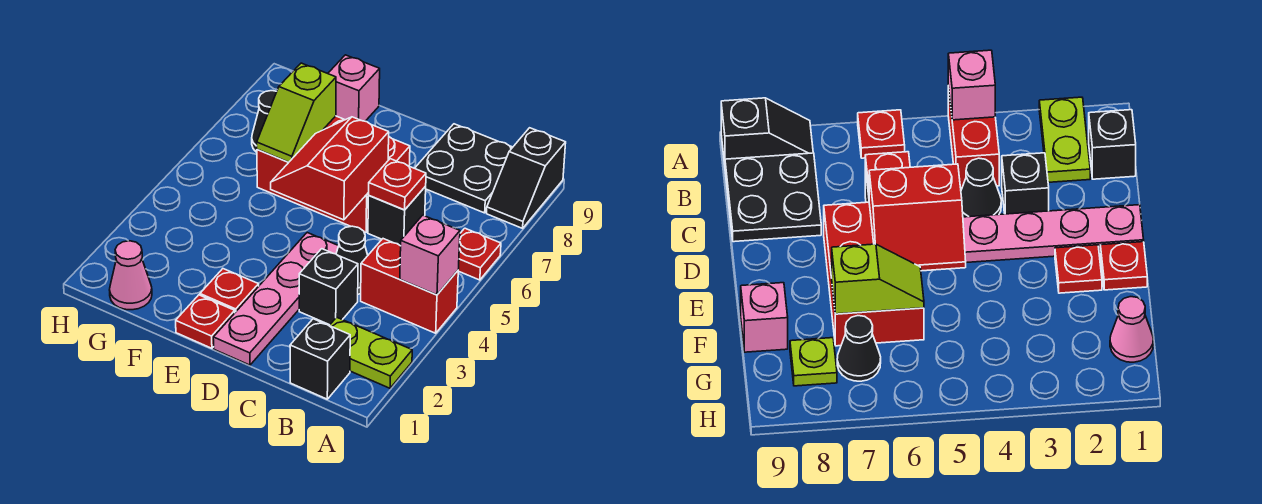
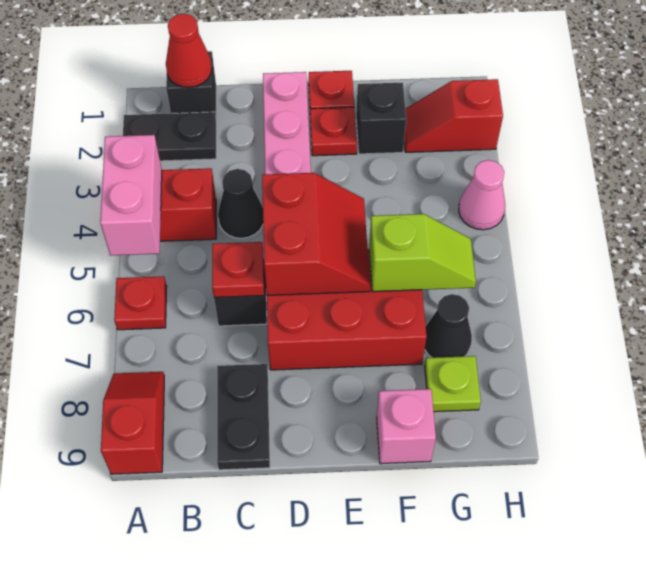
lime 1x2 plate [329,317,412,388] -> black 1x2 plate [123,112,216,161]
pink 1x1 brick [400,215,460,295] -> pink 1x2 brick [100,135,162,256]
black 1x2 slope [487,128,566,228] -> red 1x2 slope [101,372,164,474]
none -> red 1x1 cone [166,14,212,87]
black 2x2 plate [415,124,513,213] -> black 1x2 plate [217,364,270,470]
black 1x1 brick [299,249,358,325] -> black 1x1 brick moved to [356,83,406,154]
lime 1x2 slope [257,63,336,162] -> lime 1x2 slope turned to [369,214,476,292]
pink 1x1 cone [110,241,152,310] -> pink 1x1 cone moved to [459,160,505,230]
none -> red 1x2 slope [404,79,503,152]

